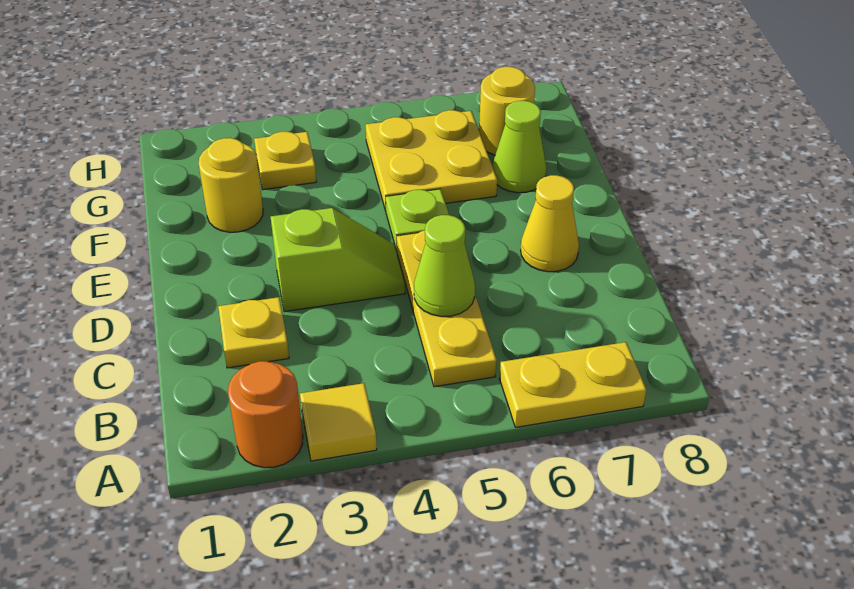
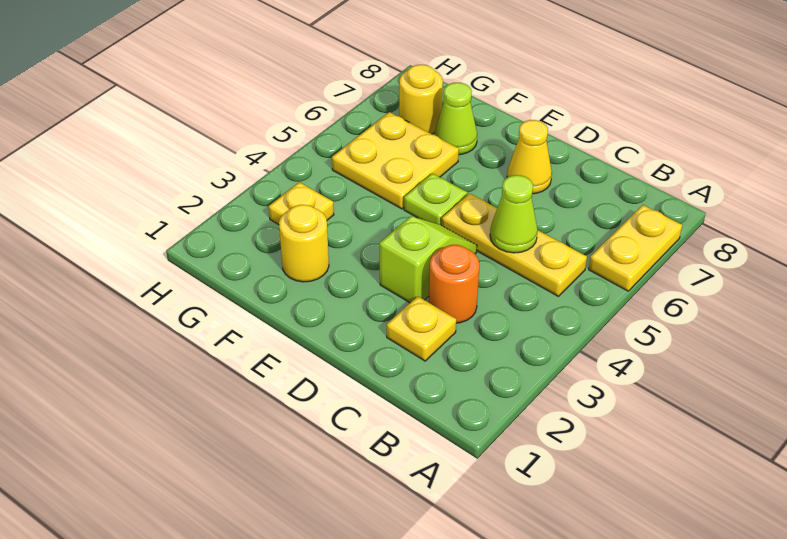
orange 1x1 round brick [228,361,303,468] -> orange 1x1 round brick moved to [429,245,480,323]
yellow 1x1 tile [300,383,377,461] -> none

